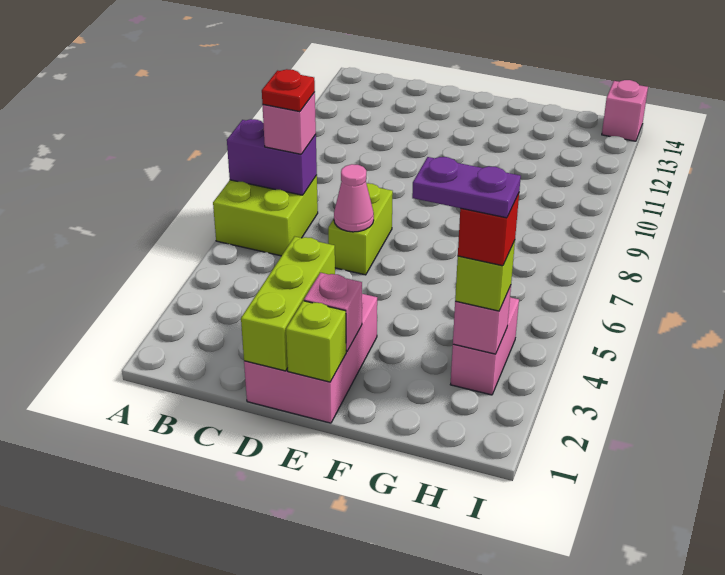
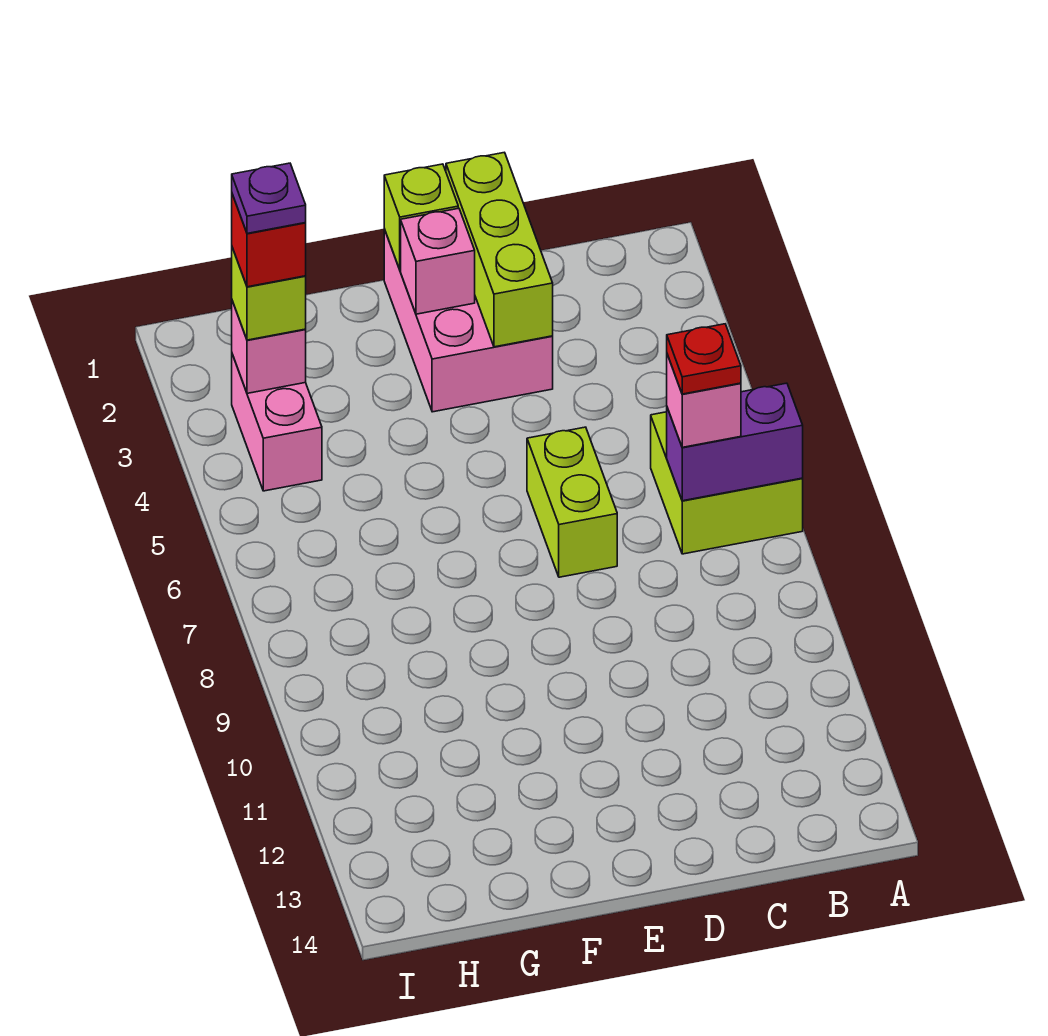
pink 1x1 cone [334,164,374,232] -> none
purple 1x2 plate [412,157,521,218] -> purple 1x1 plate [232,163,306,233]
pink 1x1 brick [602,80,648,141] -> none

